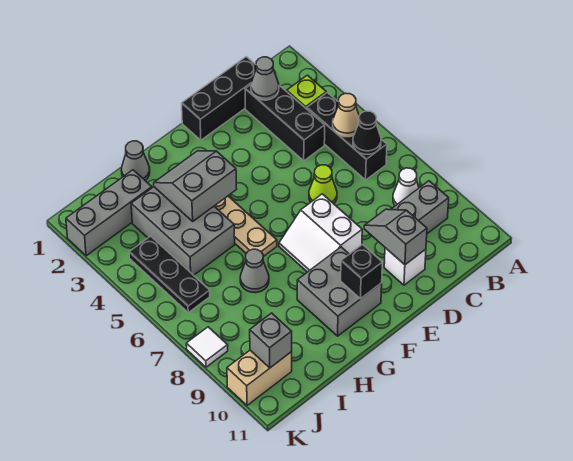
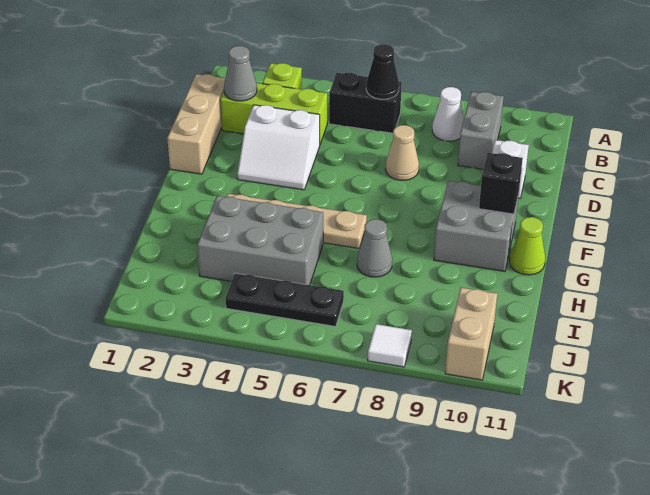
black 1x3 brick [307,93,387,180] -> black 1x2 brick [329,73,402,133]
tan 1x1 cone [333,93,359,137] -> tan 1x1 cone moved to [386,125,419,180]
black 1x3 brick [182,57,256,140] -> tan 1x3 brick [167,74,225,174]
black 1x3 brick [245,85,325,161] -> lime 1x3 brick [220,83,327,144]
lime 1x1 cone [309,165,337,204] -> lime 1x1 cone moved to [510,217,545,275]
grey 1x2 slope [364,209,427,265] -> none
white 2x2 slope [279,194,362,272] -> white 2x2 slope moved to [237,105,320,190]
grey 2x2 slope [154,151,237,221] -> none
grey 1x1 cone [121,141,150,181] -> none
grey 1x3 brick [66,170,152,256] -> none
grey 1x1 brick [250,313,292,368] -> none

